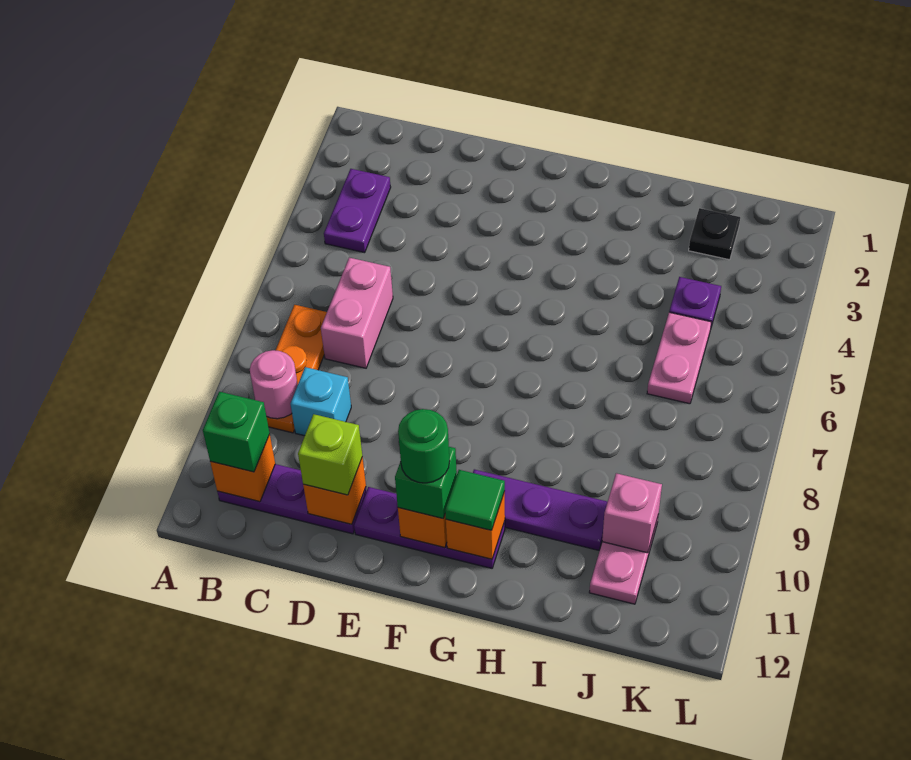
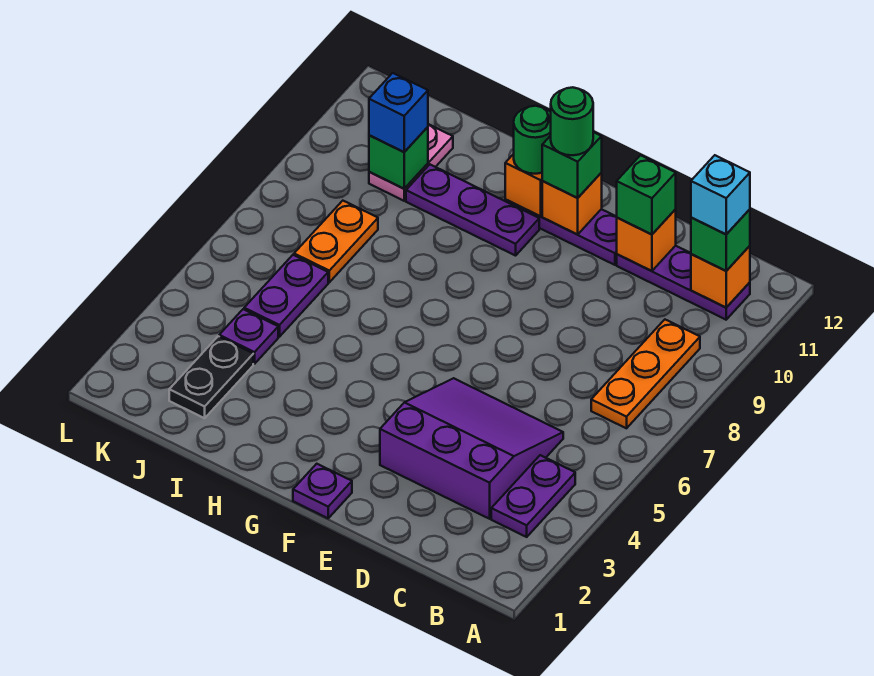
pink 1x1 round brick [250,350,298,419] -> none
none -> purple 3x3 slope [380,378,563,519]
pink 1x2 brick [321,257,393,368] -> none
cyan 1x1 brick [290,367,351,436] -> cyan 1x1 brick moved to [691,155,750,234]
lime 1x1 brick [298,414,362,495] -> green 1x1 brick [617,155,676,235]
none -> purple 1x1 plate [293,464,352,518]
green 1x1 tile [445,470,505,530] -> green 1x1 round brick [514,106,551,174]
black 1x1 plate [689,208,740,260] -> black 1x2 plate [169,336,253,418]
pink 1x2 plate [647,312,711,404] -> purple 1x2 plate [244,255,328,337]
none -> orange 1x2 plate [294,201,378,282]
pink 1x1 brick [602,473,662,553] -> green 1x1 brick [369,127,428,189]
none -> blue 1x1 brick [369,73,428,152]

